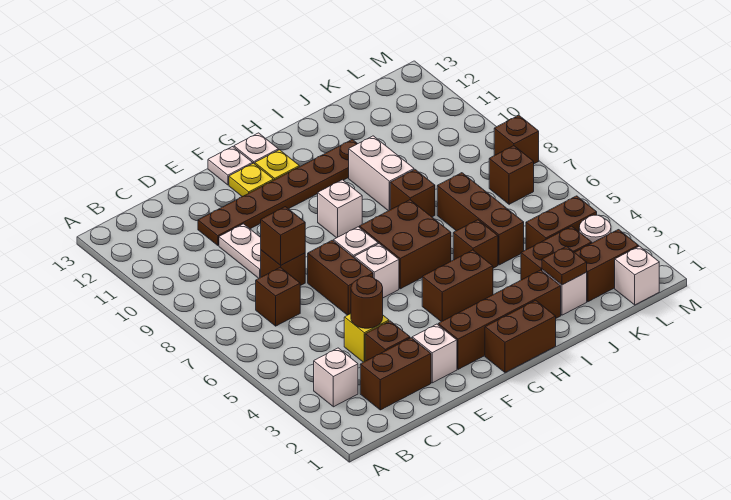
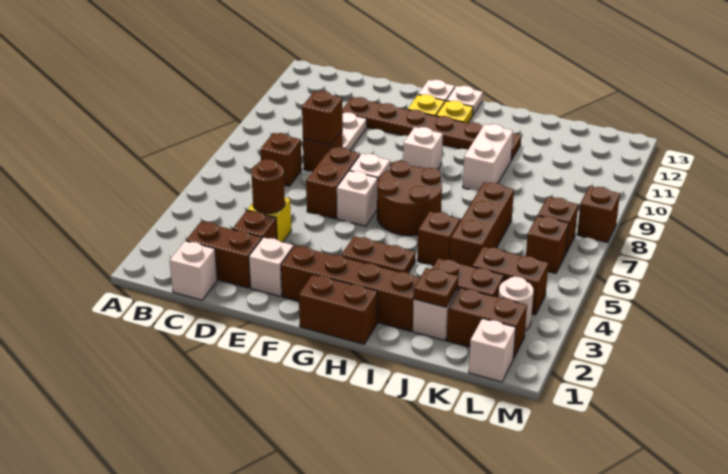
white 1x1 brick [314,348,358,407] -> white 1x1 brick moved to [170,241,217,300]
brown 1x2 brick [422,250,493,322] -> brown 1x2 plate [341,236,415,273]
brown 2x2 brick [359,200,451,289] -> brown 2x2 round brick [377,161,442,236]
brown 1x1 brick [390,170,435,217] -> brown 1x1 brick moved to [526,216,569,273]

